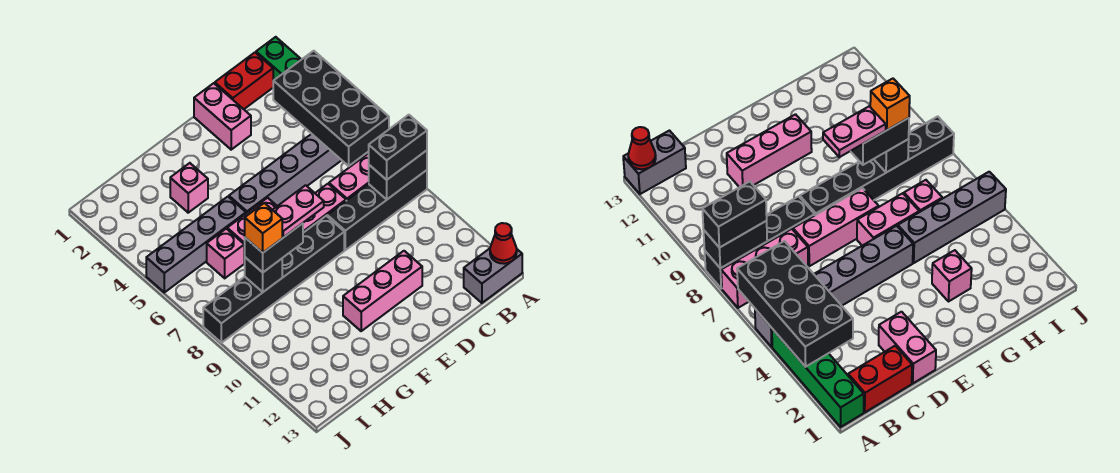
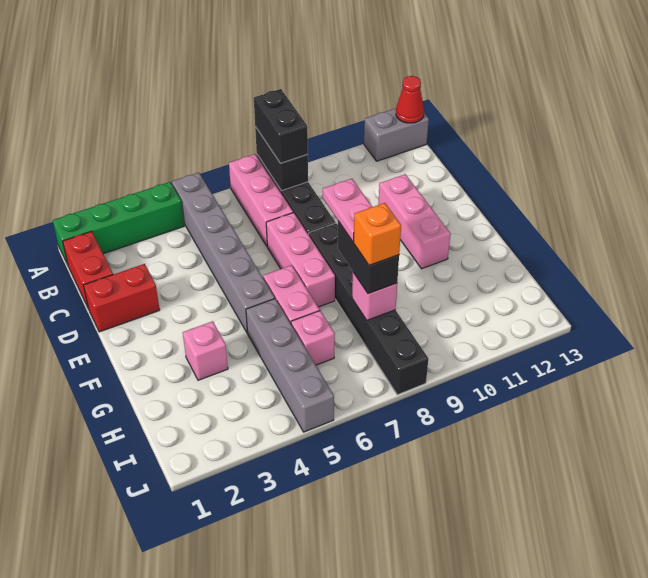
black 2x4 brick [273,51,389,166] -> none
grey 1x2 brick [464,249,522,303] -> grey 1x2 brick turned to [364,108,429,161]
pink 1x2 brick [194,83,251,150] -> red 1x2 brick [83,264,160,332]
black 1x1 brick [244,257,282,292] -> pink 1x1 brick [352,273,397,320]

